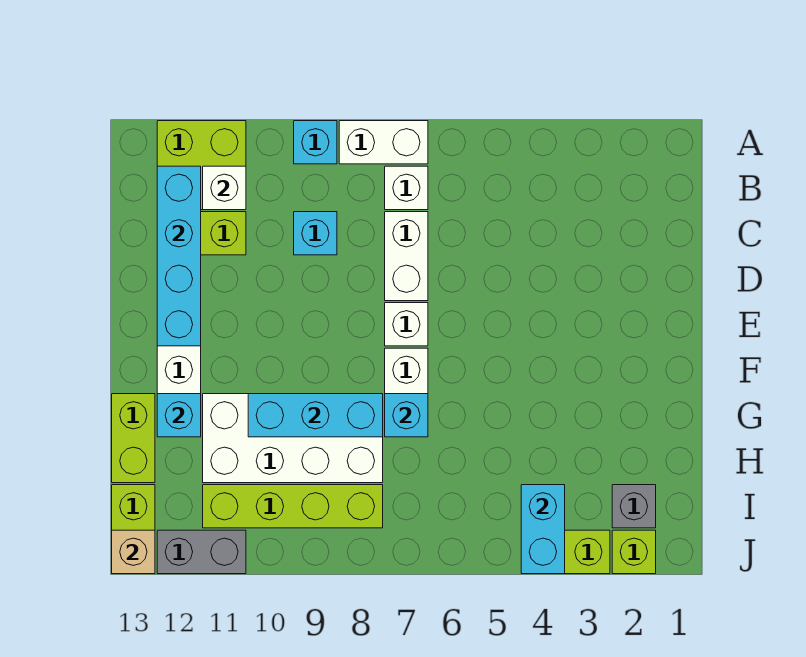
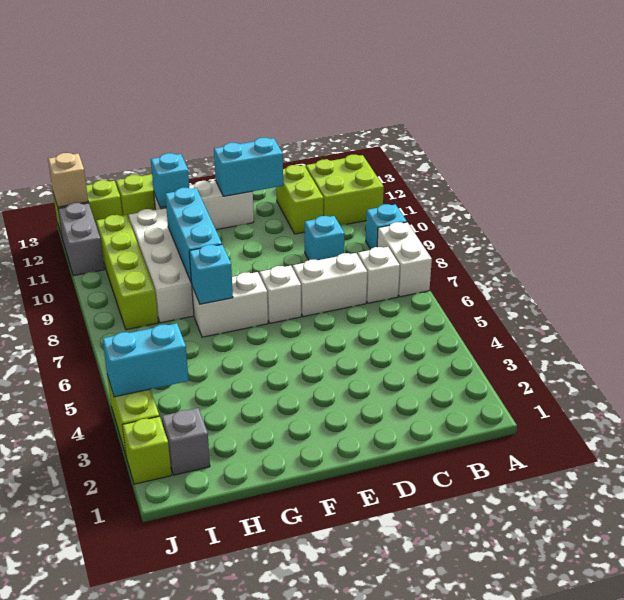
white 1x1 brick [203,166,246,210] -> none
cyan 1x4 brick [157,166,201,346] -> cyan 1x2 brick [214,138,283,196]

